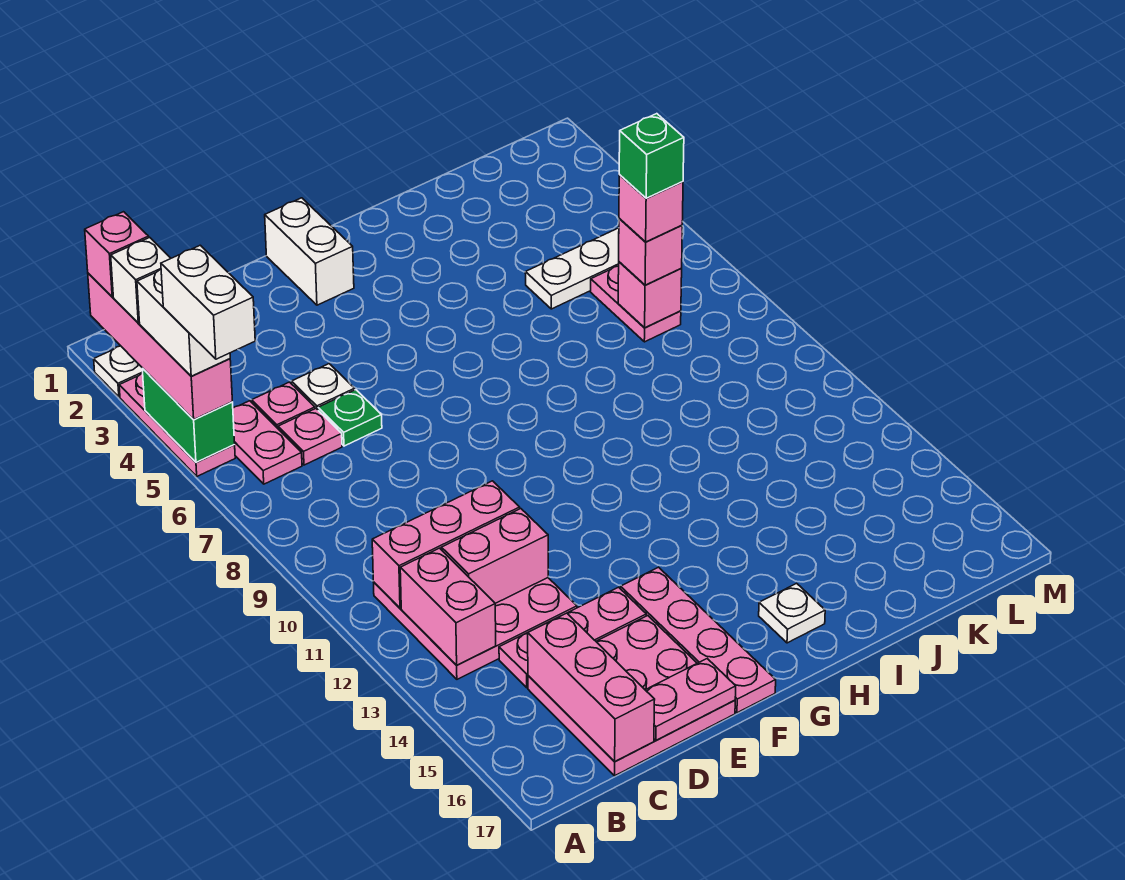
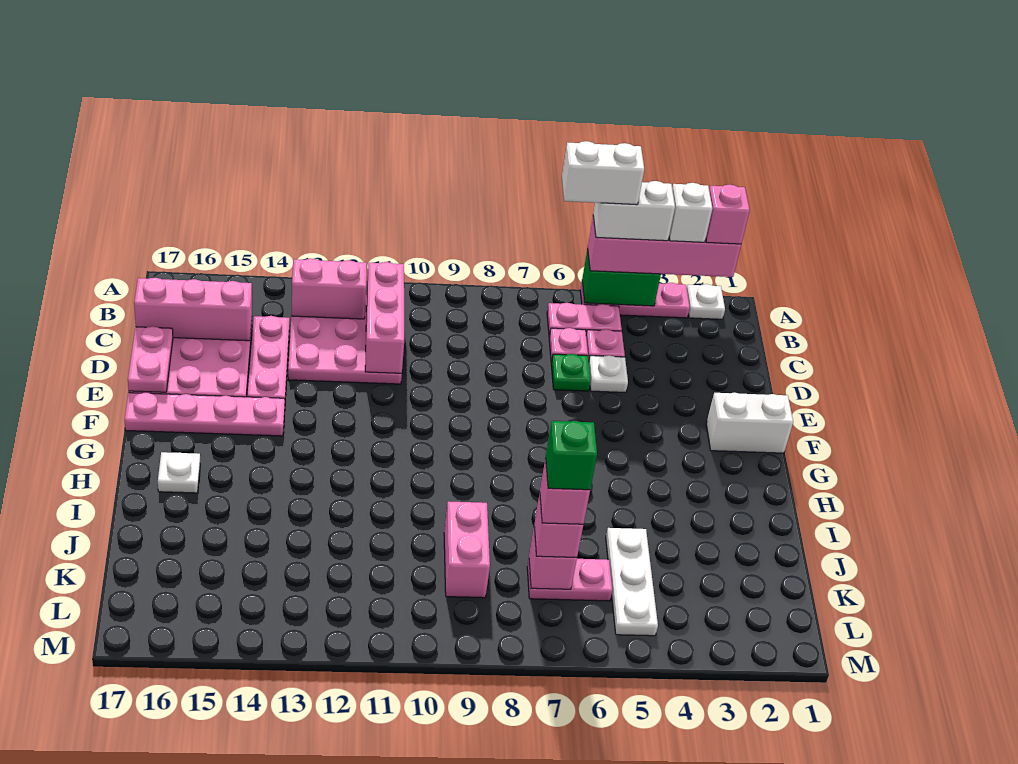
pink 1x2 brick [441,509,548,603] -> pink 1x2 brick moved to [444,501,490,598]

